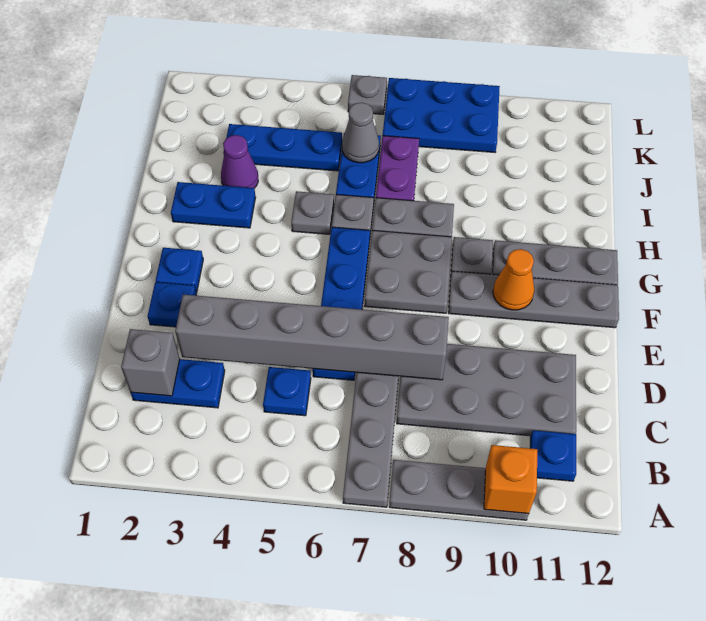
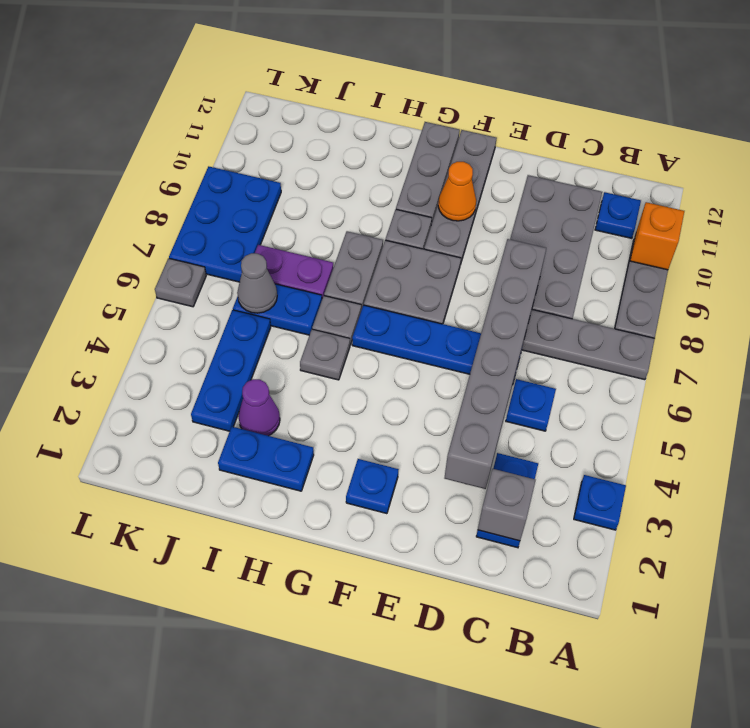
blue 1x1 plate [148,282,196,327] -> blue 1x1 plate moved to [574,475,626,530]
blue 1x2 plate [171,182,256,228] -> blue 1x2 plate turned to [218,427,314,491]

